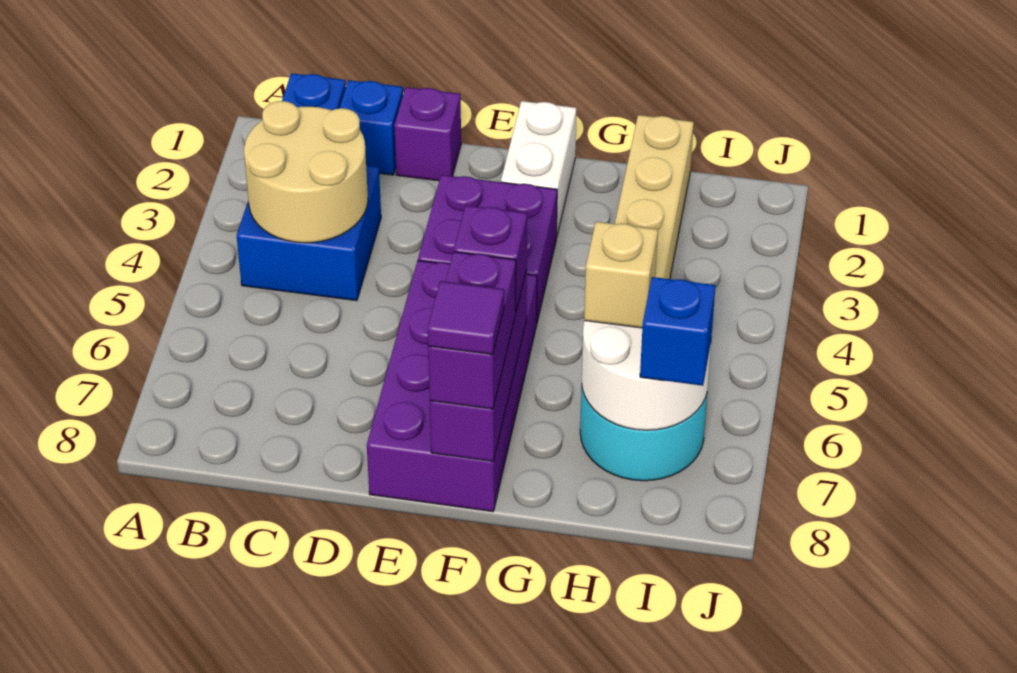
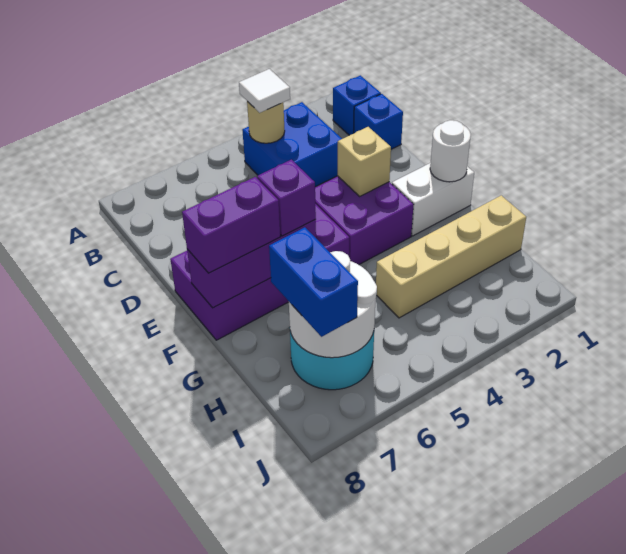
tan 2x2 round brick [244,101,368,243] -> tan 1x1 round brick [247,101,285,143]
none -> white 1x1 tile [239,69,290,113]
purple 1x1 brick [394,87,461,181] -> none
none -> white 1x1 round brick [430,120,471,182]
purple 1x1 tile [428,281,504,355] -> none
tan 1x1 brick [584,222,658,328] -> tan 1x1 brick moved to [338,127,391,196]
blue 1x1 brick [640,277,715,386] -> blue 1x2 brick [269,227,358,337]

